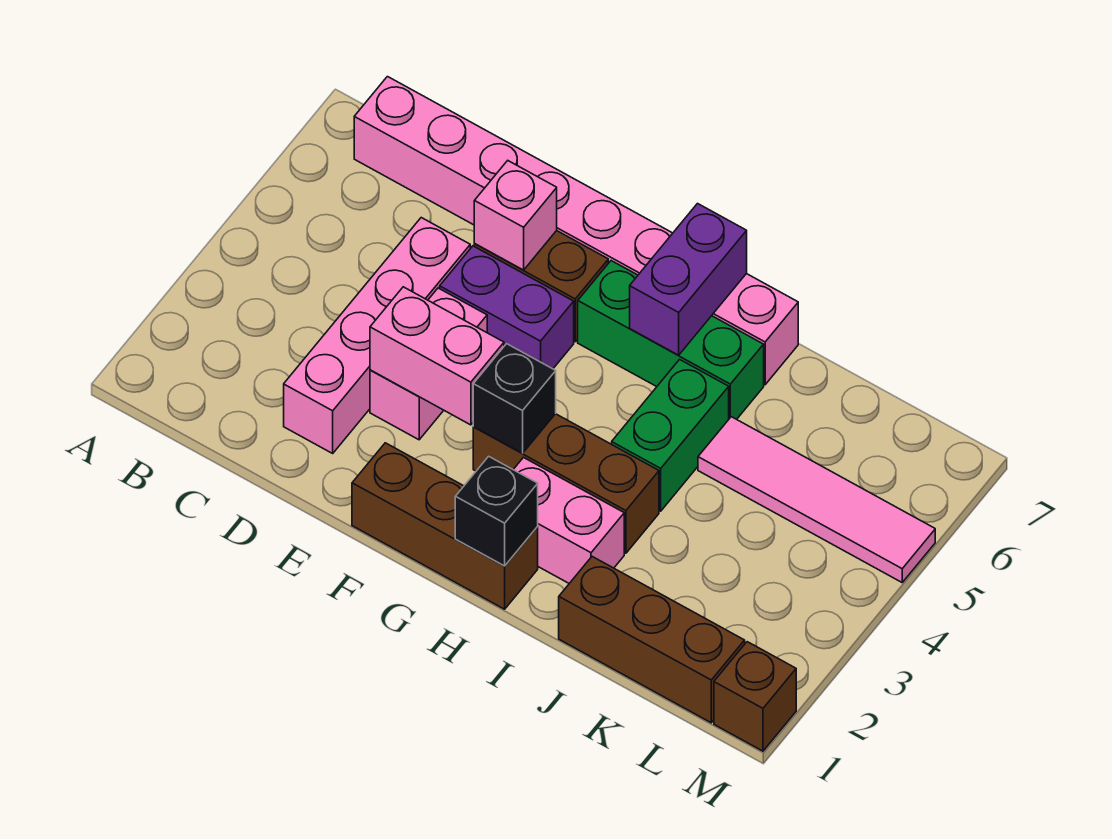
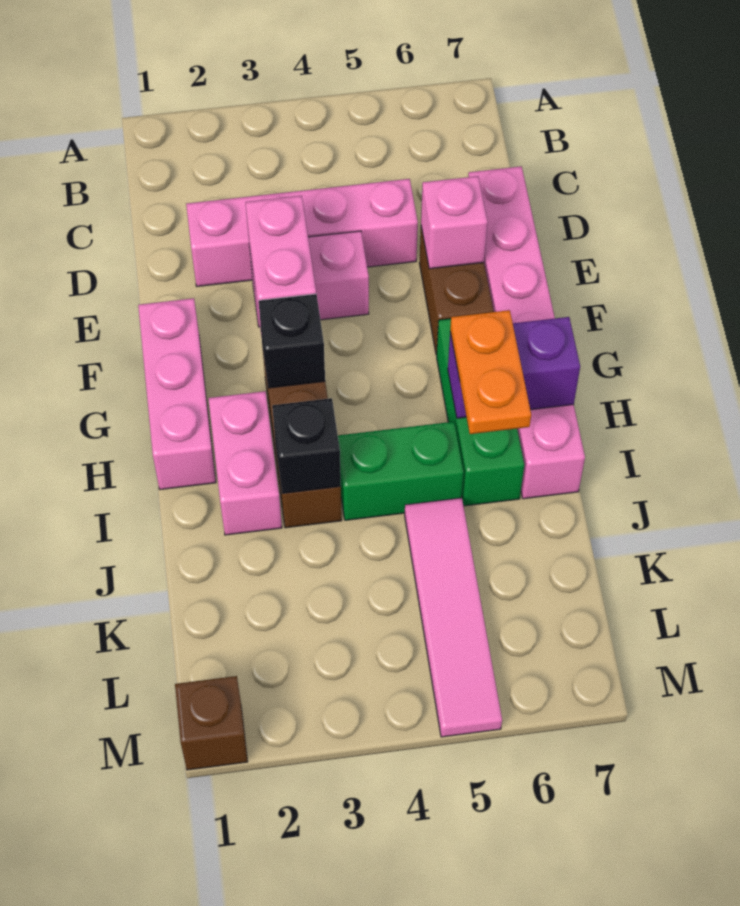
pink 1x8 brick [354,77,798,385] -> pink 1x6 brick [468,166,585,499]
purple 1x2 brick [440,246,574,369] -> none
brown 1x3 brick [352,443,538,609] -> pink 1x3 brick [138,298,216,490]
black 1x1 brick [455,456,538,566] -> black 1x1 brick moved to [272,398,341,493]
none -> orange 1x2 plate [450,310,531,434]
brown 1x3 brick [559,557,745,723] -> none

